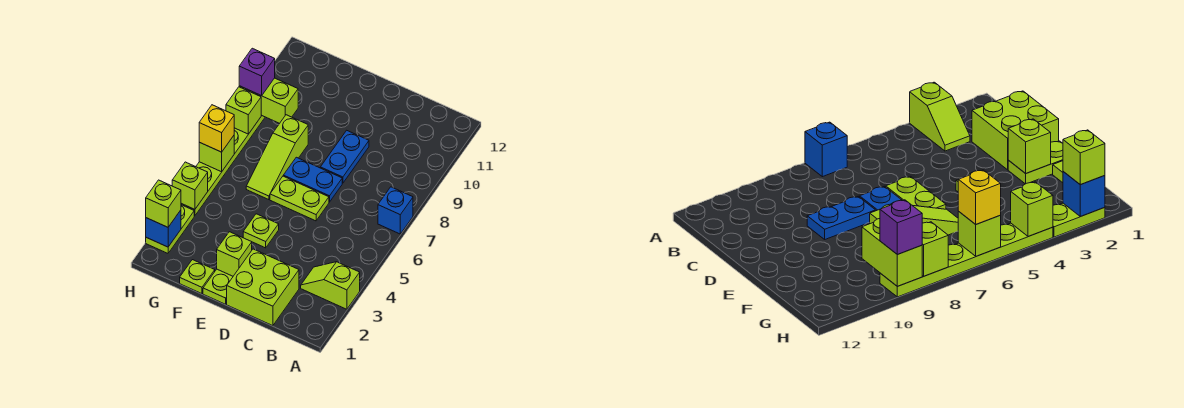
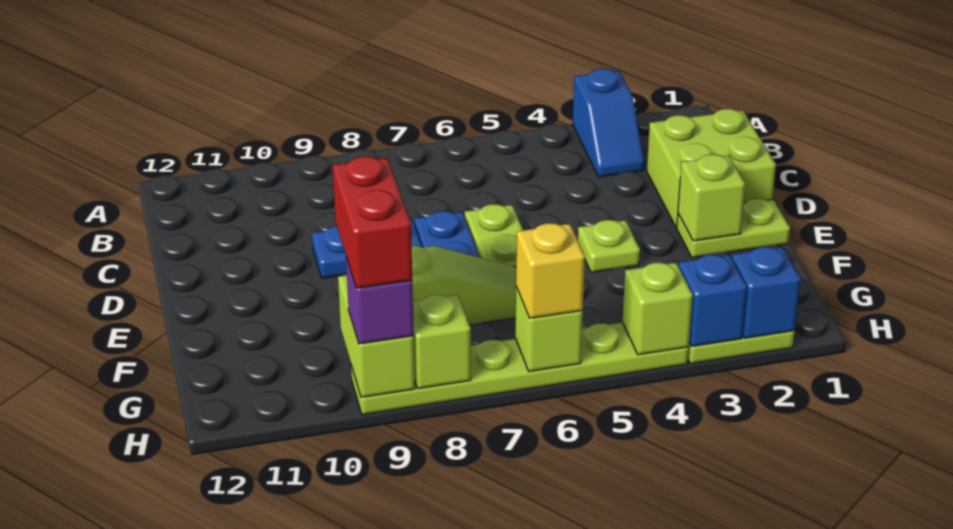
lime 1x2 slope [301,262,360,309] -> blue 1x2 slope [573,69,644,177]
blue 1x1 brick [378,187,413,234] -> blue 1x1 brick moved to [679,255,747,346]
lime 1x1 plate [180,260,215,294] -> none
none -> red 1x2 brick [333,156,412,288]
lime 1x1 brick [146,180,181,227] -> none

